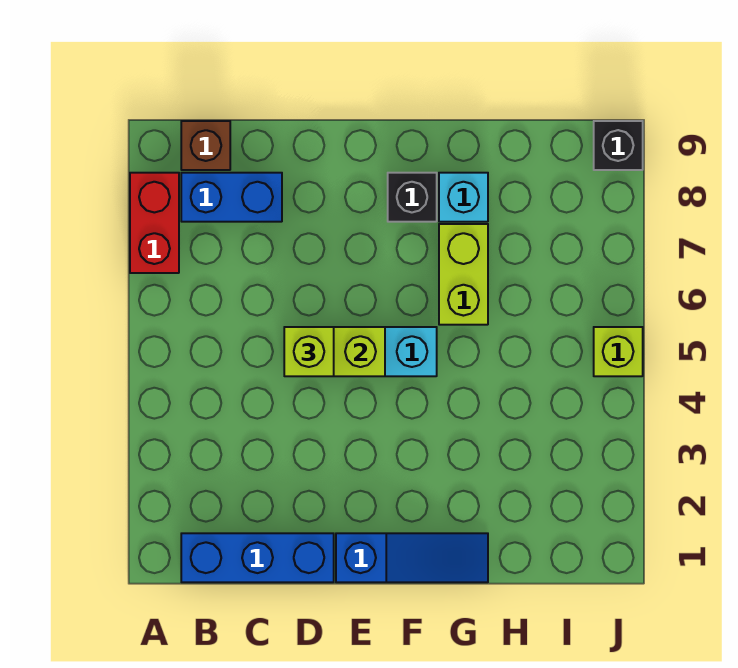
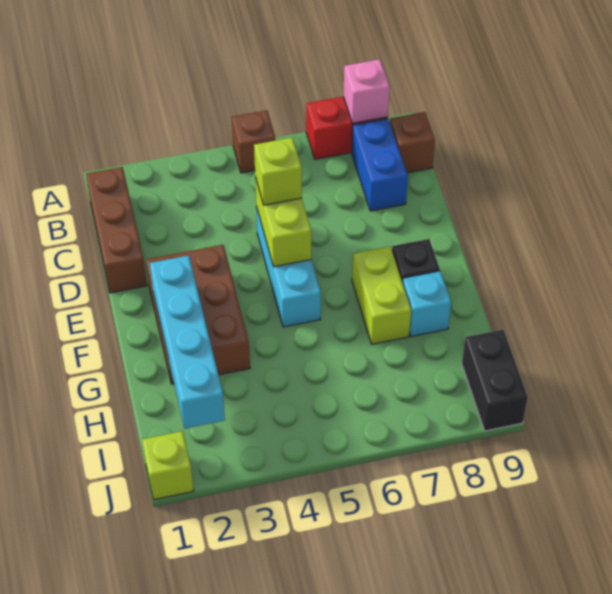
none -> brown 1x1 brick [232,110,275,173]
none -> pink 1x1 brick [343,59,389,123]
blue 1x3 brick [181,533,334,582] -> brown 1x3 brick [86,167,147,293]
blue 1x3 slope [336,533,488,582] -> none
none -> brown 2x3 brick [146,245,250,384]
none -> cyan 1x4 brick [150,256,225,428]
lime 1x2 brick [439,224,488,325] -> lime 1x2 brick turned to [352,247,411,344]
lime 1x1 brick [594,327,643,376] -> lime 1x1 brick moved to [142,431,194,500]
black 1x1 brick [594,121,643,170] -> black 1x2 brick [462,329,528,431]

